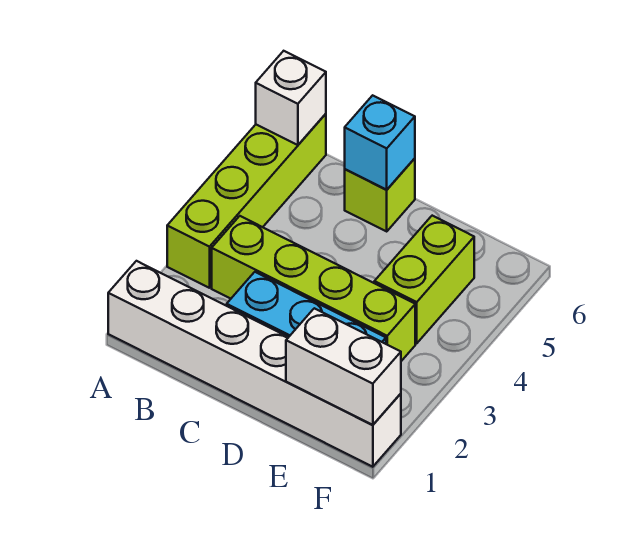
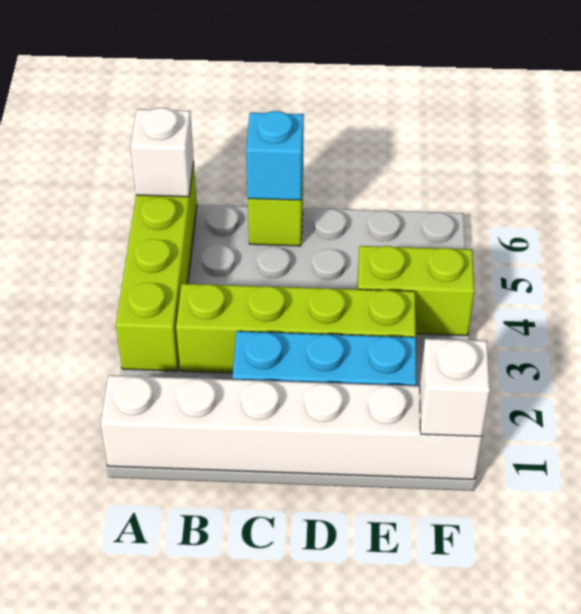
white 1x2 brick [286,308,401,425] -> white 1x1 brick [420,339,490,436]
lime 1x2 brick [374,216,474,343] -> lime 1x2 brick turned to [357,246,474,335]

